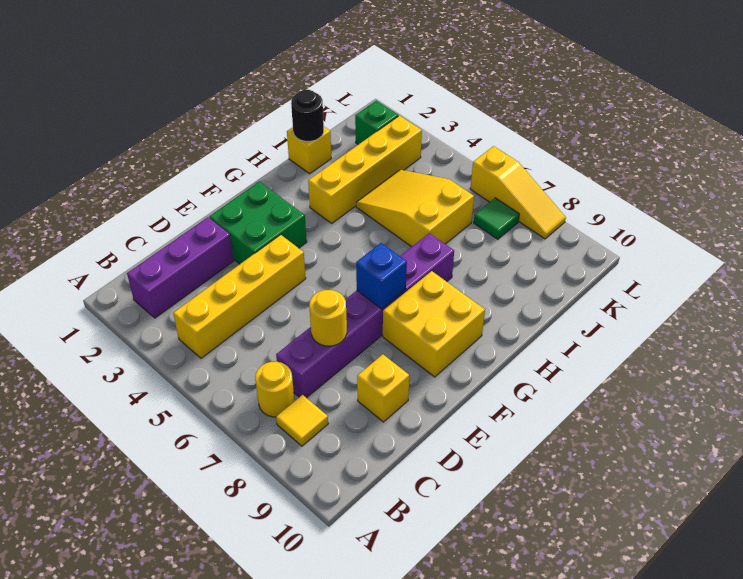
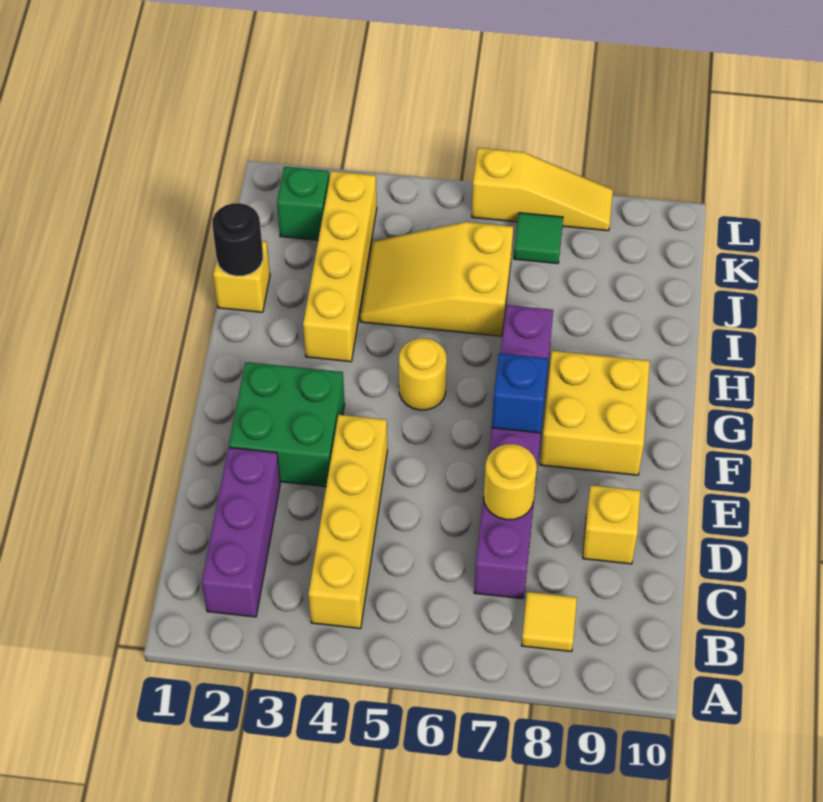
yellow 1x1 round brick [255,362,294,417] -> yellow 1x1 round brick moved to [399,338,447,410]

